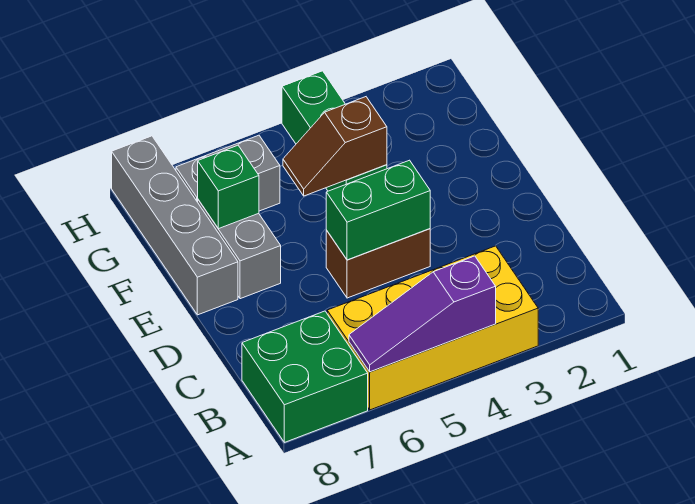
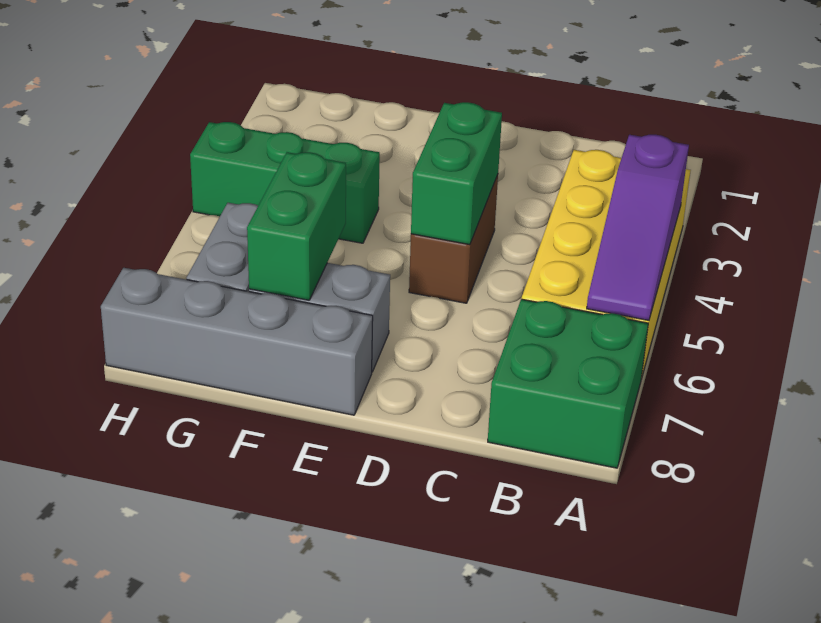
brown 1x2 slope [283,97,387,196] -> none
green 1x1 brick [198,145,259,229] -> green 1x2 brick [247,152,346,300]

